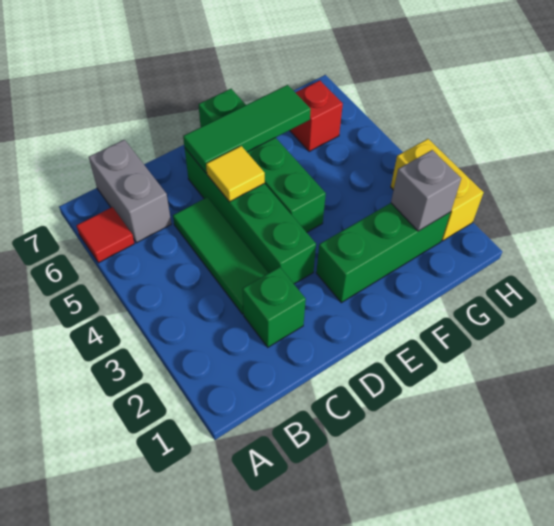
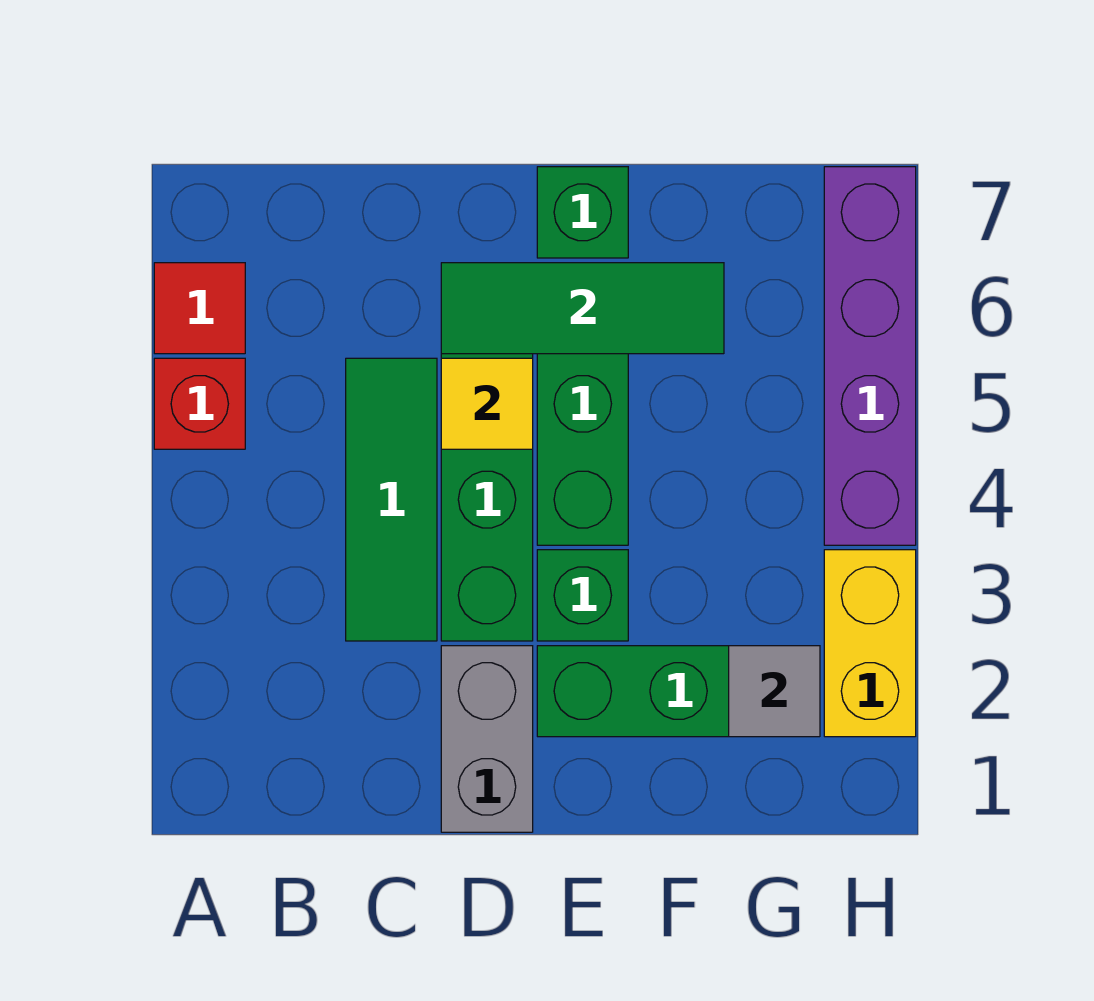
grey 1x2 brick [89,140,171,243] -> grey 1x2 brick moved to [441,646,533,832]
green 1x1 brick [243,267,306,347] -> green 1x1 brick moved to [537,550,628,641]
grey 1x1 brick [391,150,461,231] -> grey 1x1 tile [729,646,820,737]
red 1x1 brick [290,80,343,152] -> red 1x1 brick moved to [154,358,245,449]
none -> purple 1x4 brick [824,167,916,545]

